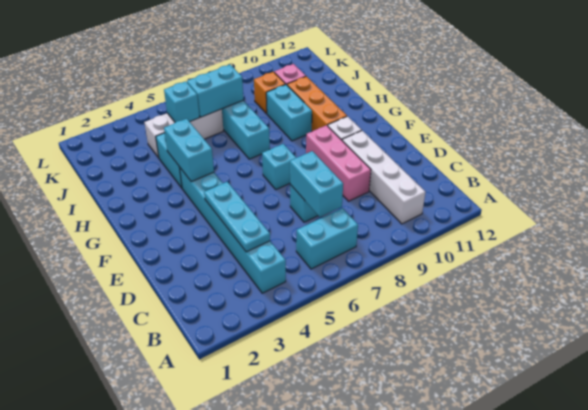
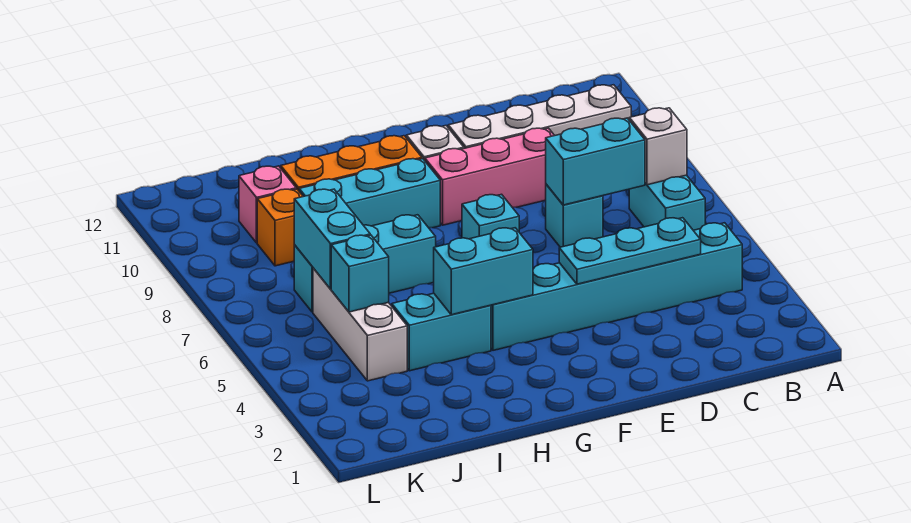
none -> white 1x1 brick [629,108,687,185]
cyan 1x2 brick [266,84,312,141] -> cyan 1x3 brick [299,159,440,228]

